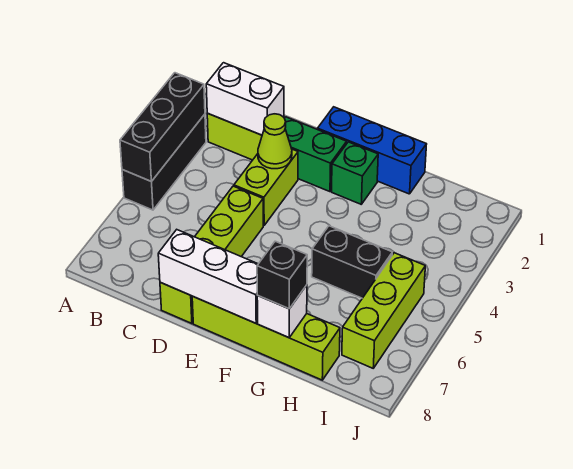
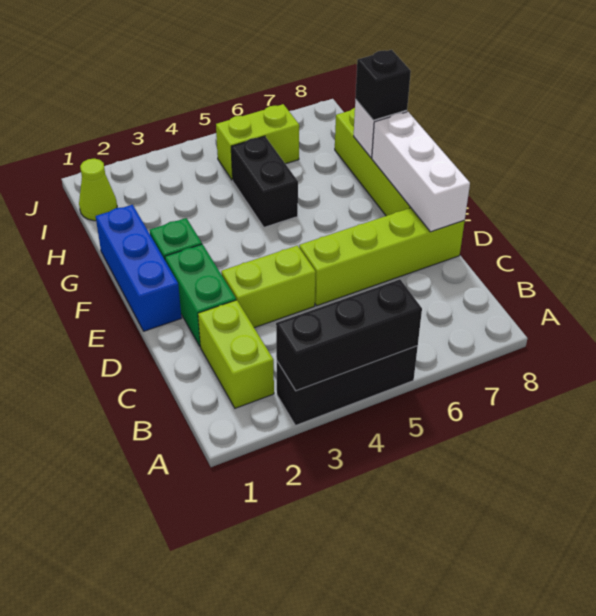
white 1x2 brick [206,63,284,135] -> none
lime 1x1 cone [258,114,292,169] -> lime 1x1 cone moved to [79,159,117,221]
lime 1x3 brick [342,253,425,368] -> lime 1x2 brick [216,104,299,180]

